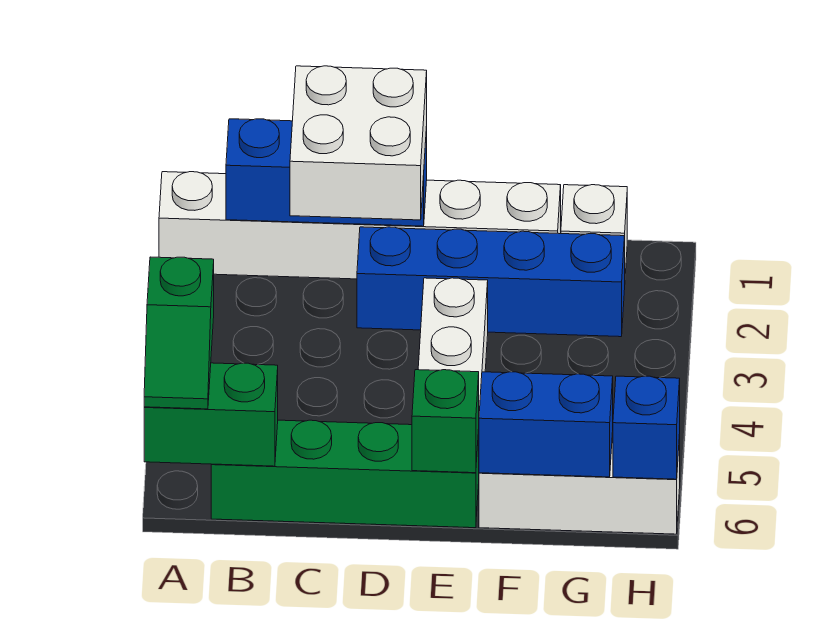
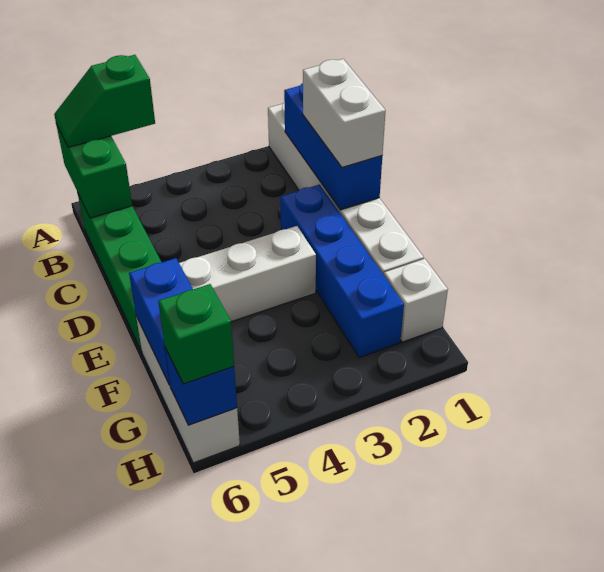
white 2x2 brick [290,66,427,220] -> white 1x2 brick [303,59,386,167]
green 1x1 brick [412,370,479,473] -> green 1x1 brick moved to [158,284,234,384]

